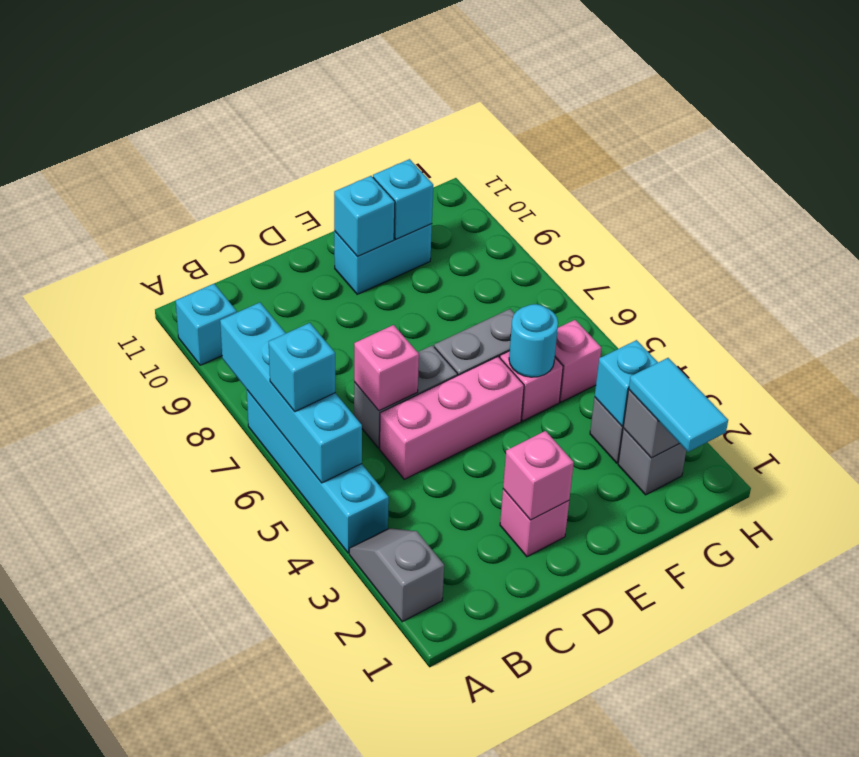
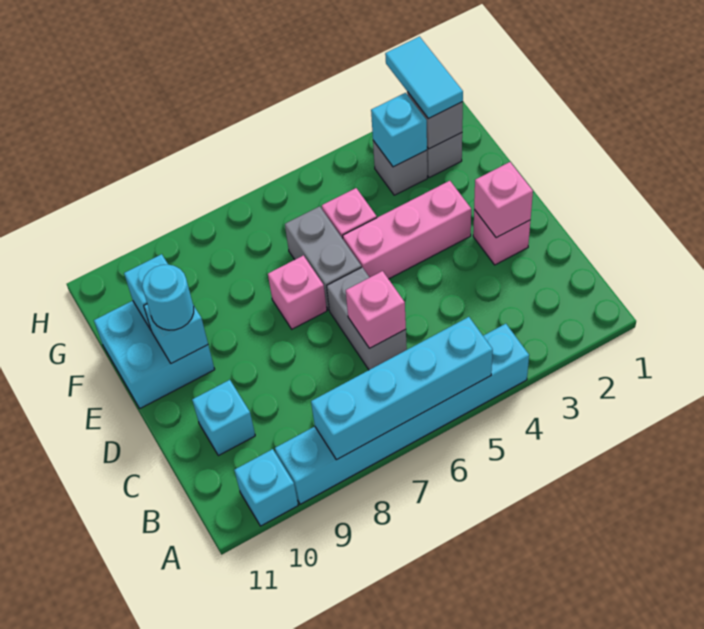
grey 1x2 slope [349,528,444,622] -> none
cyan 1x4 brick [247,390,389,553] -> cyan 1x6 brick [275,324,529,504]
cyan 1x1 brick [269,323,335,412] -> cyan 1x1 brick moved to [192,380,255,456]
pink 1x3 brick [380,357,524,479] -> pink 1x3 brick turned to [343,181,471,279]
cyan 1x2 brick [334,224,432,294] -> cyan 2x2 brick [94,301,215,408]
cyan 1x1 round brick [509,304,558,377] -> cyan 1x1 round brick moved to [142,265,194,330]
cyan 1x2 tile [629,358,728,452] -> cyan 1x2 tile turned to [385,37,463,119]
pink 1x1 brick [555,320,601,402] -> pink 1x1 brick moved to [268,255,327,329]

